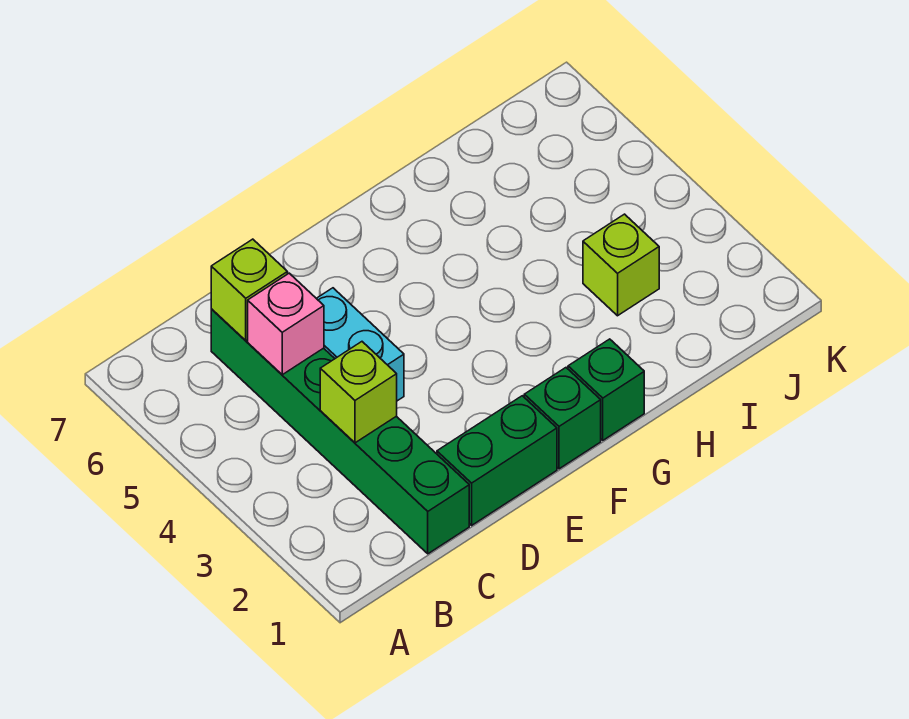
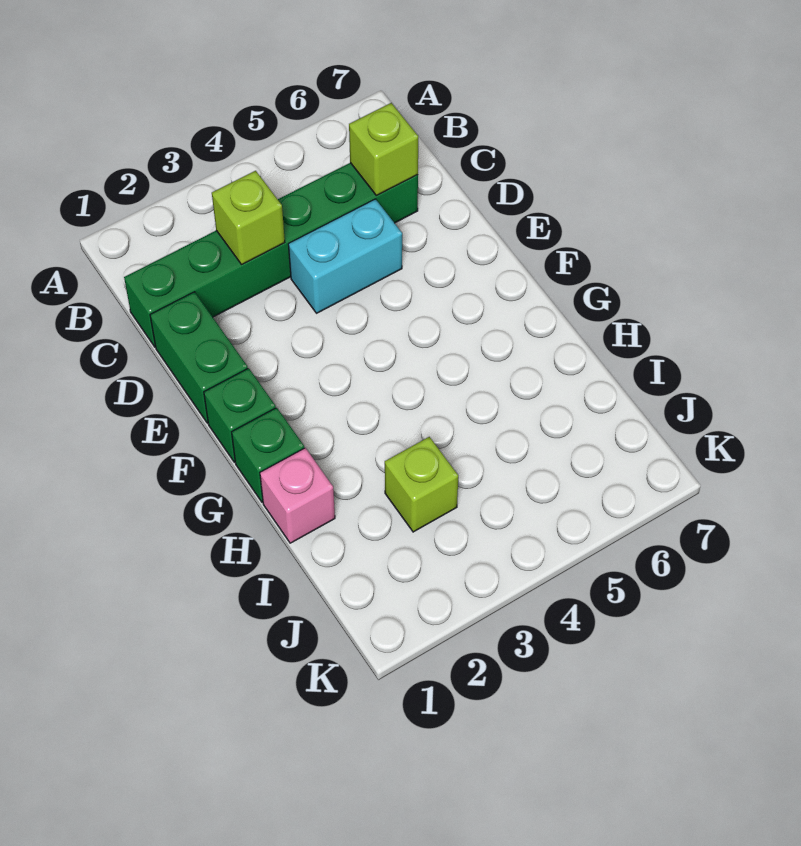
pink 1x1 brick [248,273,324,375] -> pink 1x1 brick moved to [260,448,335,543]

